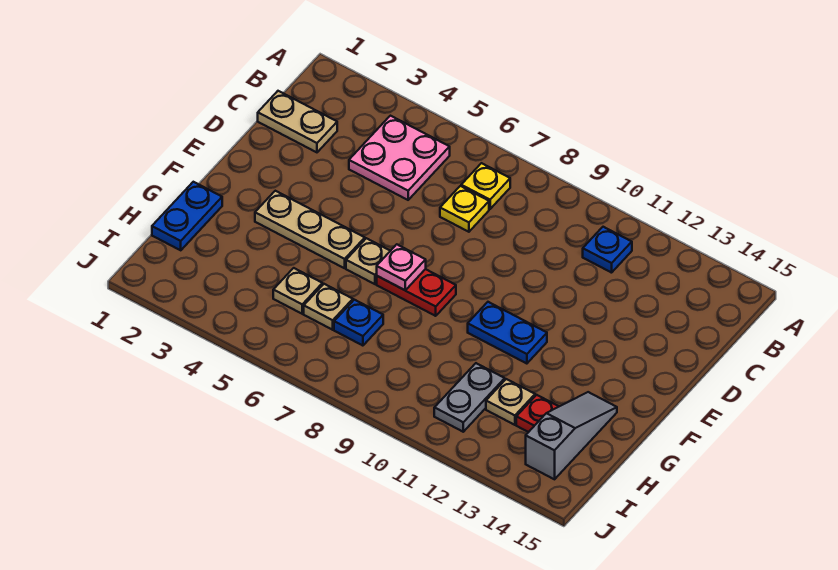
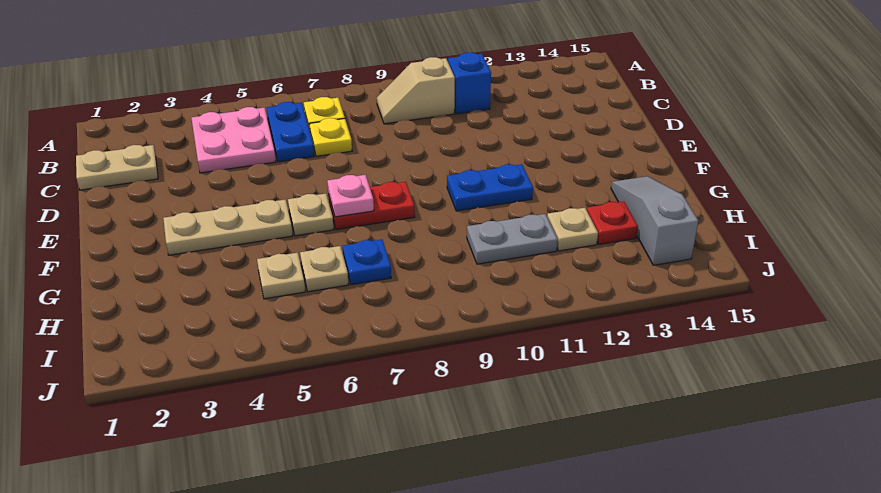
none -> tan 1x2 slope [377,57,455,124]
blue 1x1 plate [583,227,632,273] -> blue 1x1 brick [448,53,491,114]
blue 1x2 plate [152,182,222,250] -> blue 1x2 plate moved to [267,102,314,162]
grey 1x2 plate [434,363,505,432] -> grey 1x2 plate turned to [467,214,558,264]

